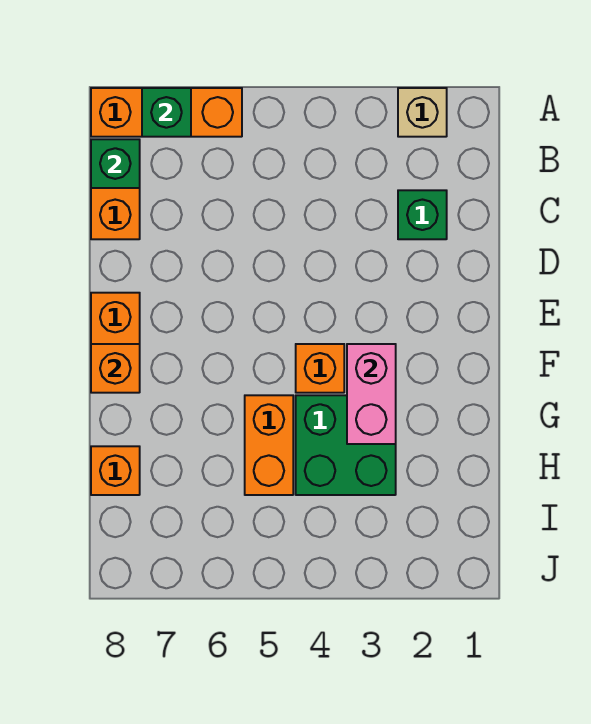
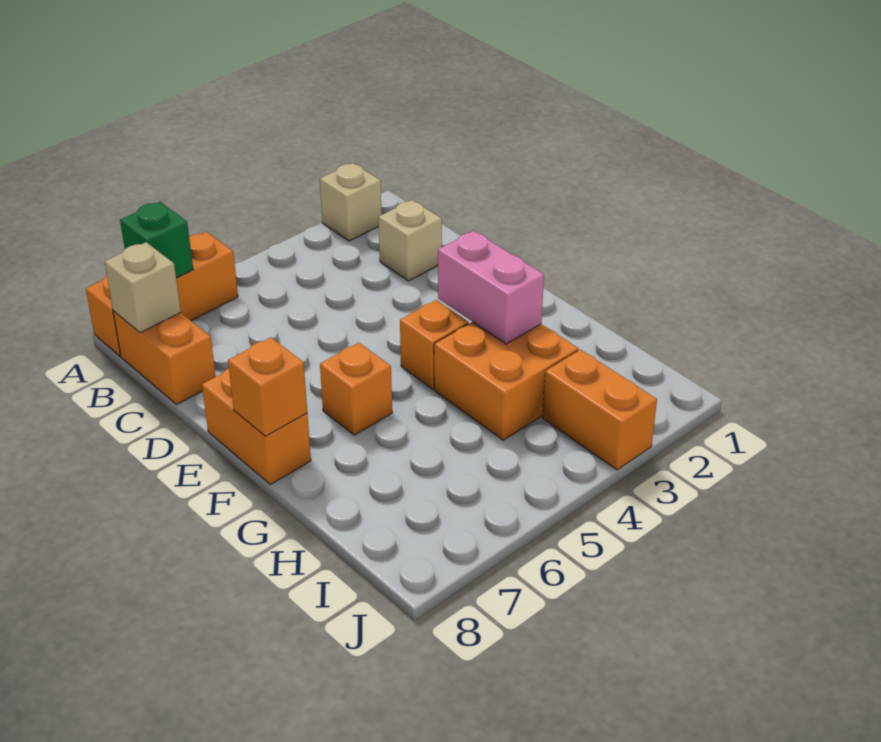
green 1x1 brick [91,139,140,188] -> tan 1x1 brick [105,242,181,333]
green 1x1 brick [398,190,447,239] -> tan 1x1 brick [378,200,442,281]
green 2x2 brick [296,395,396,495] -> orange 2x2 brick [434,322,578,440]
orange 1x2 brick [245,395,293,495] -> orange 1x2 brick moved to [542,349,657,470]
orange 1x1 brick [91,446,140,495] -> orange 1x1 brick moved to [320,342,392,435]

